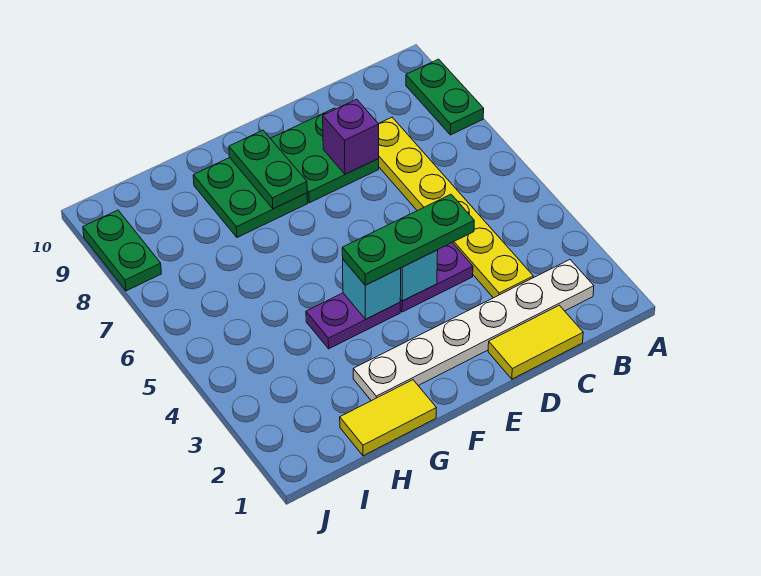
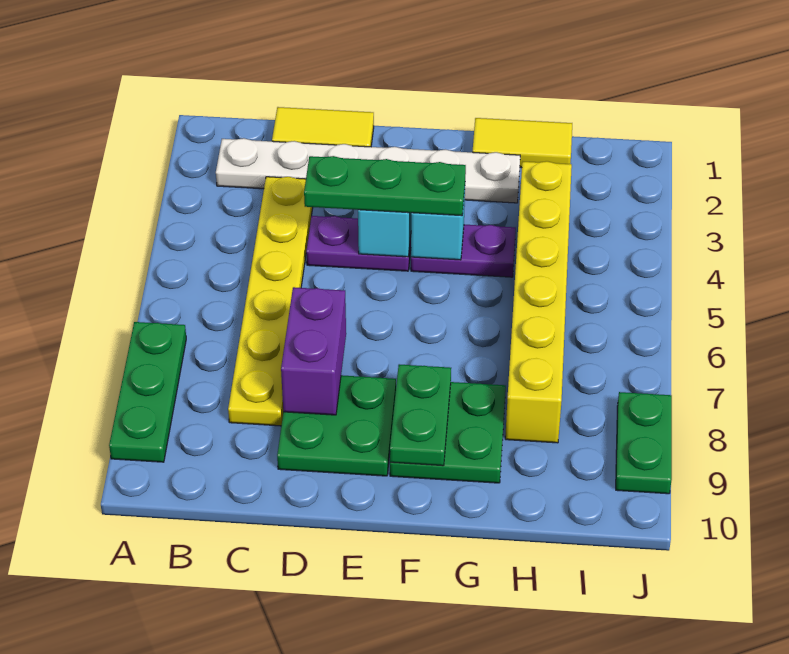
green 1x2 plate [406,59,484,135] -> green 1x3 plate [109,322,186,462]
purple 1x1 brick [323,99,379,174] -> purple 1x2 brick [281,287,346,415]
none -> yellow 1x6 brick [505,161,572,443]

